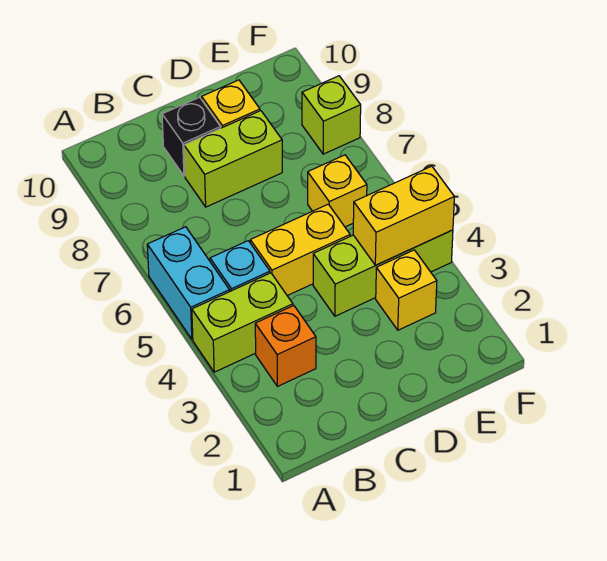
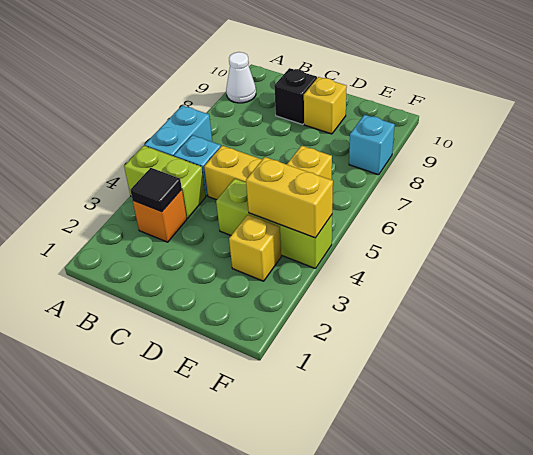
none -> white 1x1 cone [226,52,256,103]
none -> black 1x1 tile [130,168,182,212]
lime 1x2 brick [184,111,282,207] -> none
lime 1x1 brick [302,76,361,154] -> cyan 1x1 brick [349,115,395,175]

